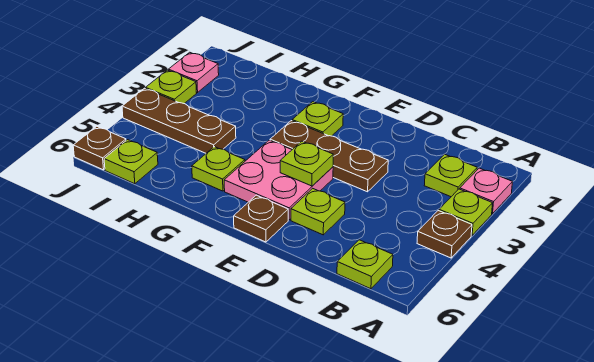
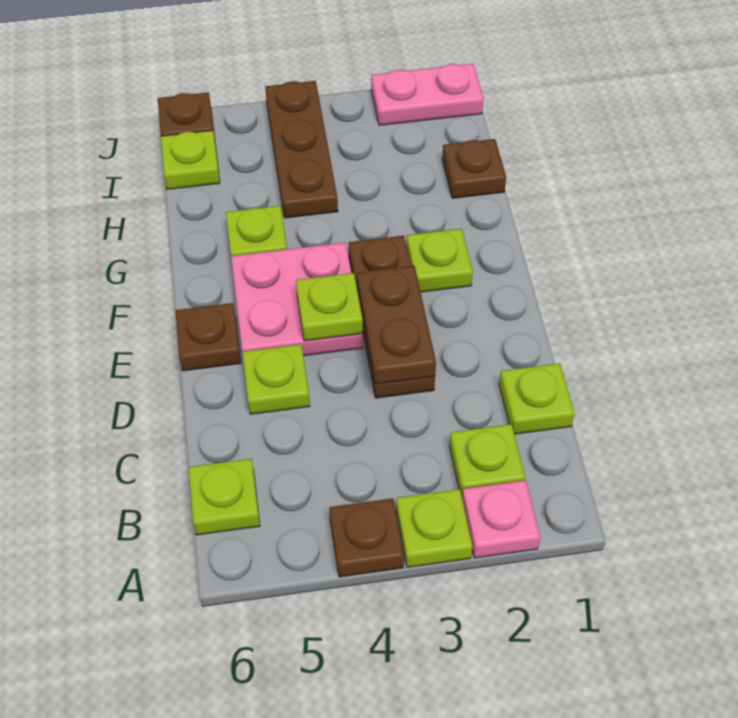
none -> brown 1x2 plate [357,266,436,384]
none -> brown 1x1 plate [442,139,506,198]
pink 1x1 plate [168,52,219,93] -> pink 1x2 plate [371,64,483,125]
lime 1x1 plate [146,70,197,104] -> lime 1x1 plate moved to [499,363,574,434]

